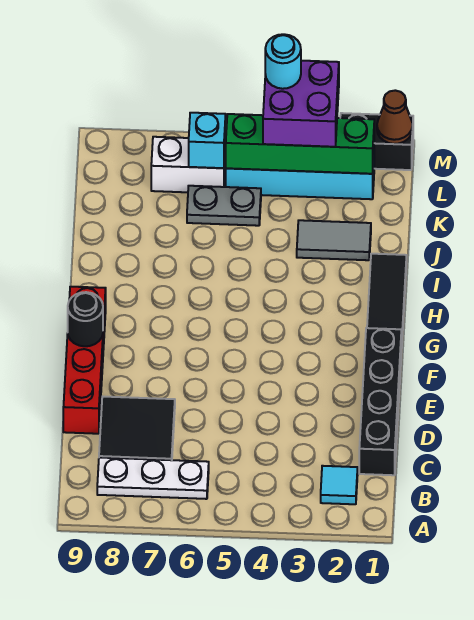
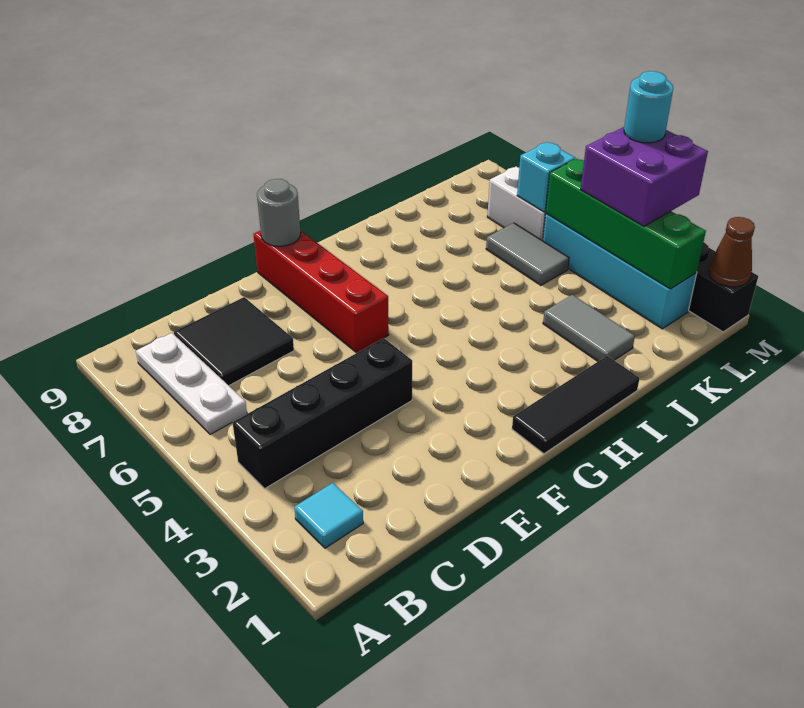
black 1x4 brick [359,328,401,475] -> black 1x4 brick moved to [232,338,412,488]
red 1x4 brick [63,287,106,434] -> red 1x4 brick turned to [253,230,389,353]
black 1x1 round brick [68,292,103,346] -> grey 1x1 round brick [257,179,301,246]
grey 1x2 plate [187,186,261,226] -> grey 1x2 tile [486,223,569,285]

